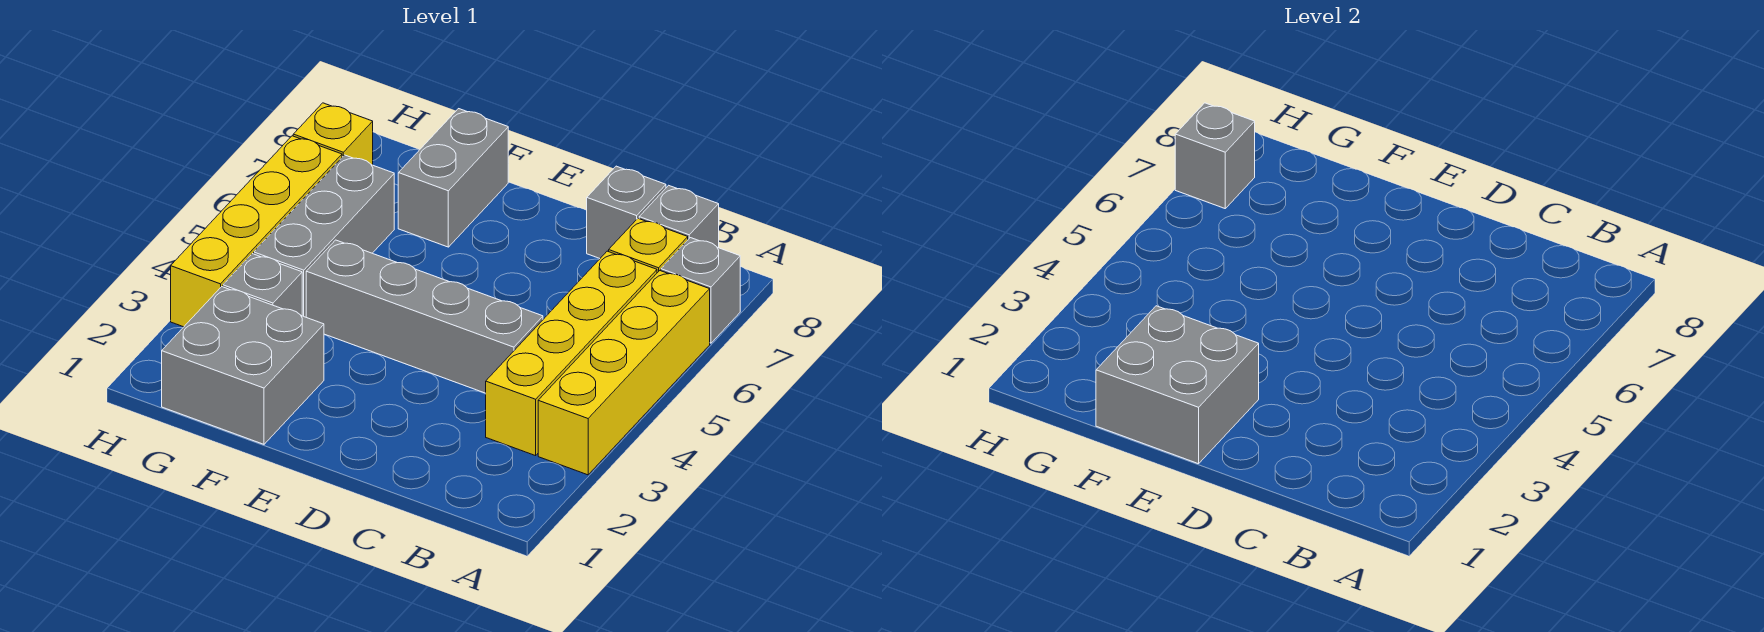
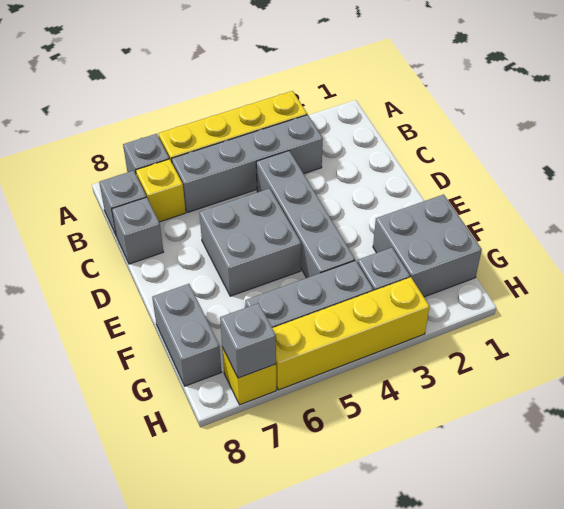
yellow 1x4 brick [486,251,657,456] -> grey 1x4 brick [172,115,323,212]
grey 2x2 brick [1096,306,1259,464] -> grey 2x2 brick moved to [199,188,301,296]
grey 1x2 brick [398,109,508,247] -> grey 1x2 brick turned to [152,284,221,386]

